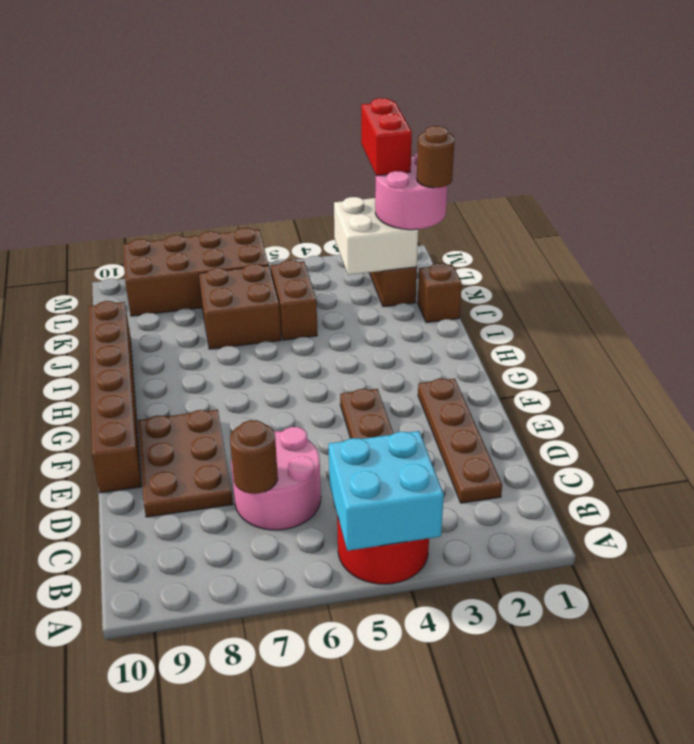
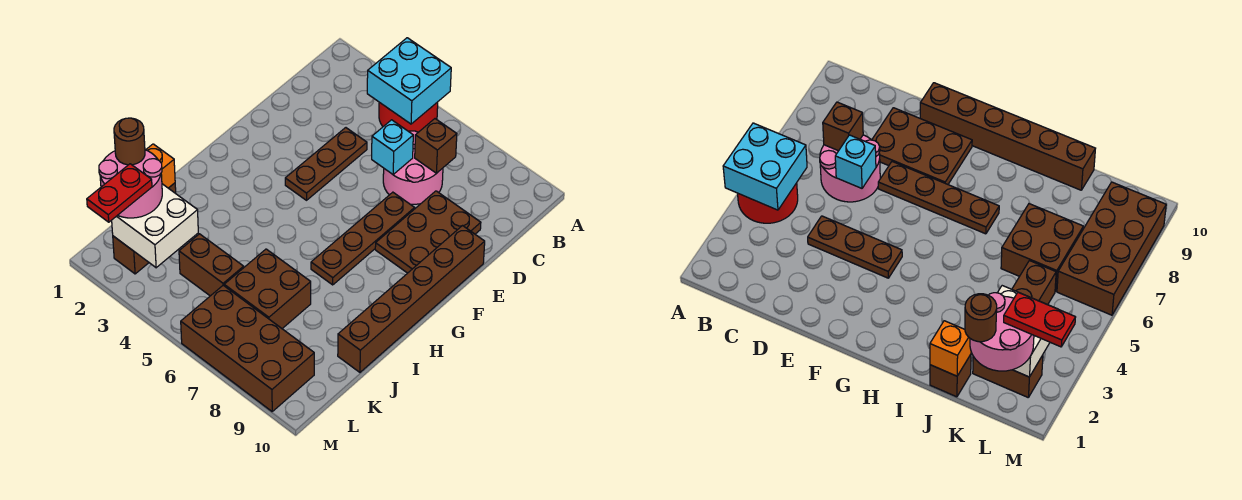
brown 1x4 plate [418,379,502,503] -> brown 1x4 plate moved to [311,192,415,285]
brown 1x1 round brick [230,420,278,494] -> brown 1x1 brick [415,119,457,173]
none -> cyan 1x1 brick [372,120,413,174]
none -> orange 1x1 brick [146,144,175,188]
brown 1x2 brick [271,260,317,340] -> brown 1x2 brick turned to [179,234,244,296]
red 1x2 brick [361,98,412,176] -> red 1x2 plate [87,164,152,222]

